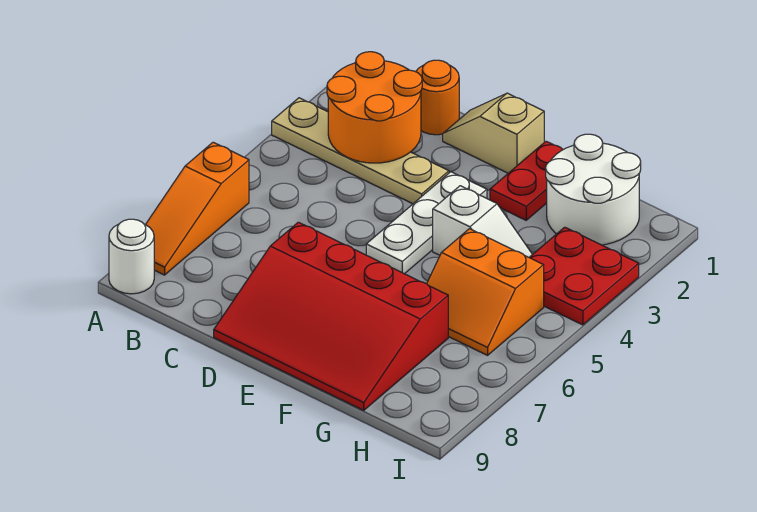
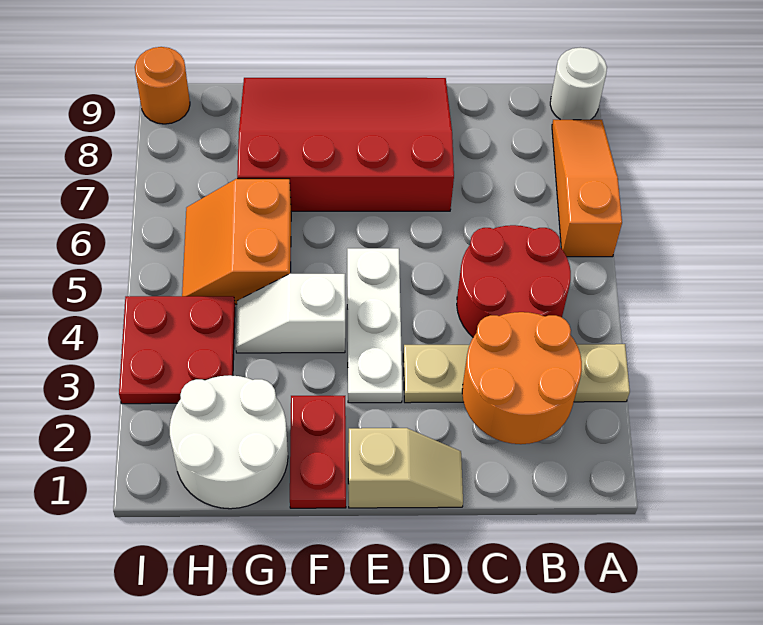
none -> red 2x2 round brick [457,225,571,337]
orange 1x1 round brick [416,60,459,135] -> orange 1x1 round brick moved to [135,47,190,124]
orange 2x2 slope [427,229,544,355] -> orange 2x2 slope turned to [182,179,291,304]

